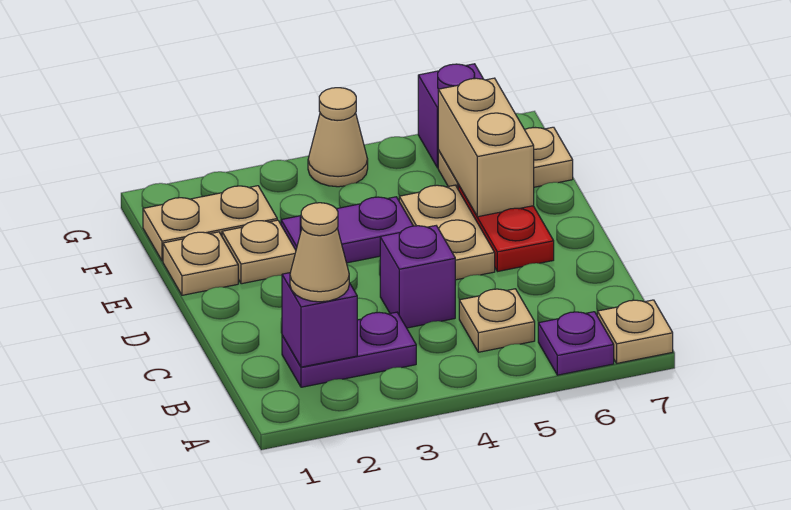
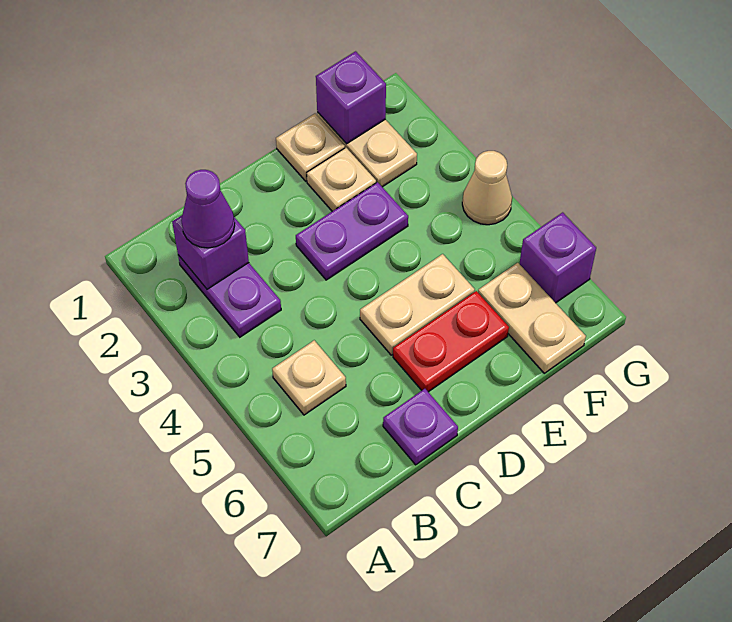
purple 1x1 plate [538,312,614,375] -> purple 1x1 plate moved to [383,389,458,465]
tan 1x1 plate [597,300,673,363] -> none
tan 1x1 cone [290,203,349,302] -> purple 1x1 cone [181,170,235,248]
purple 1x1 brick [380,226,455,328] -> purple 1x1 brick moved to [316,51,386,144]
purple 1x2 plate [281,197,413,263] -> purple 1x2 plate turned to [296,182,408,280]
tan 1x2 brick [438,78,534,217] -> none

